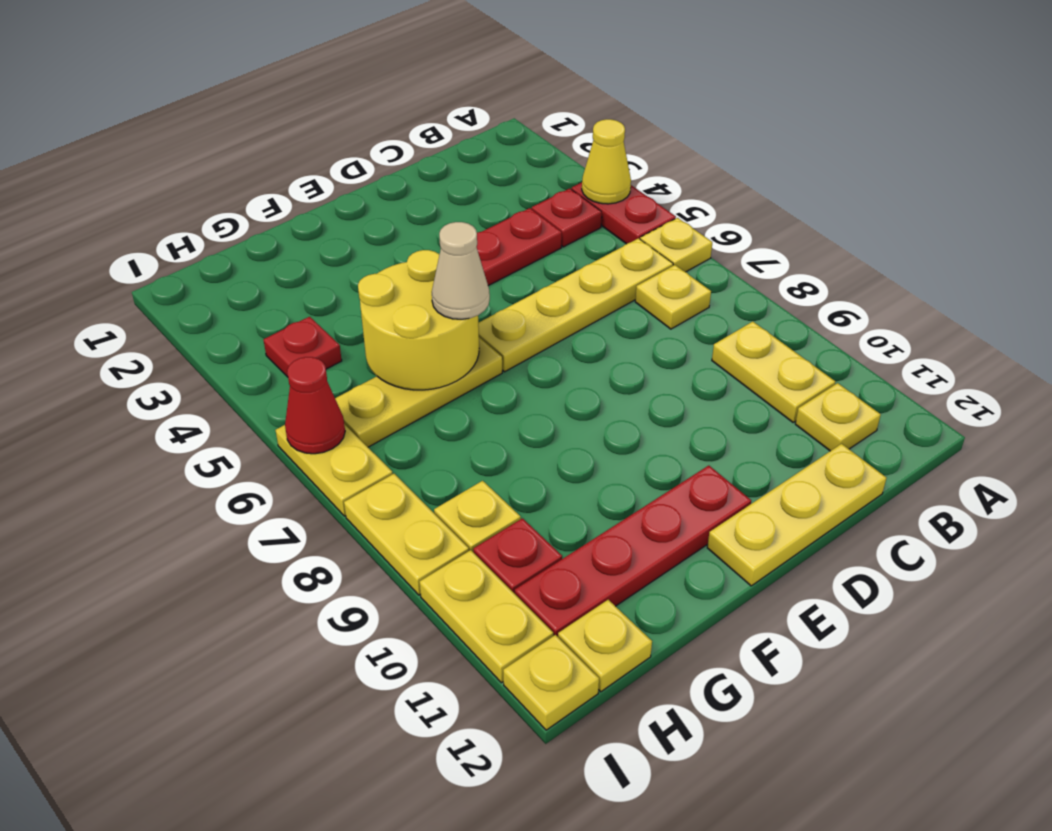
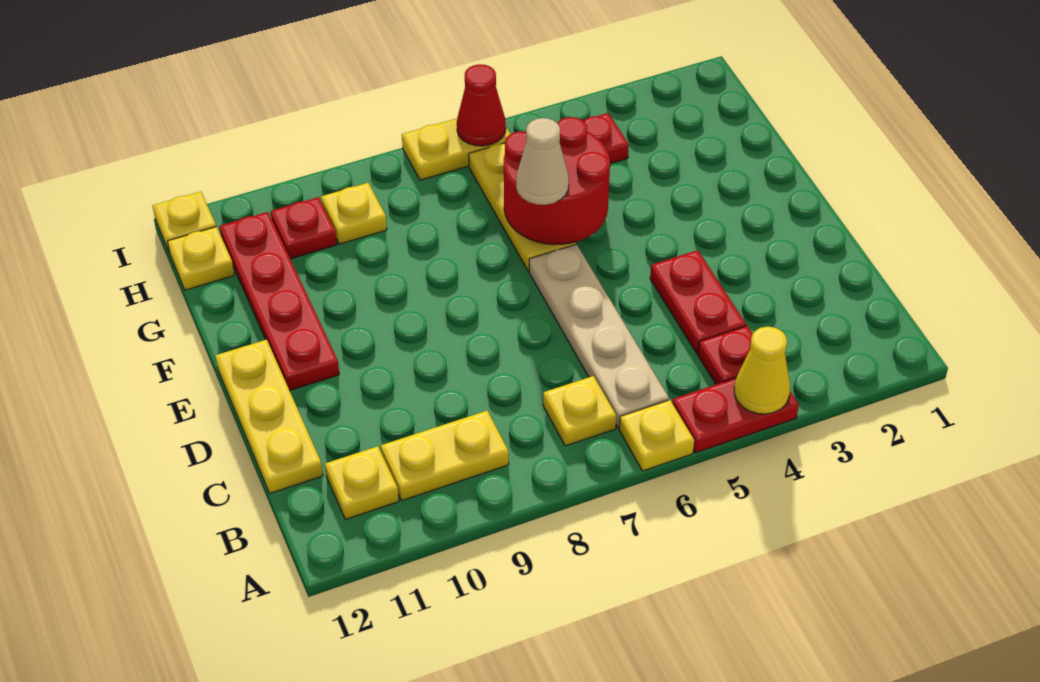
yellow 1x4 plate [478,238,673,372] -> tan 1x4 plate [529,244,669,428]
yellow 2x2 round brick [358,250,479,390] -> red 2x2 round brick [504,117,610,245]
yellow 1x2 plate [344,474,469,595] -> none
yellow 1x2 plate [420,550,553,683] -> none

